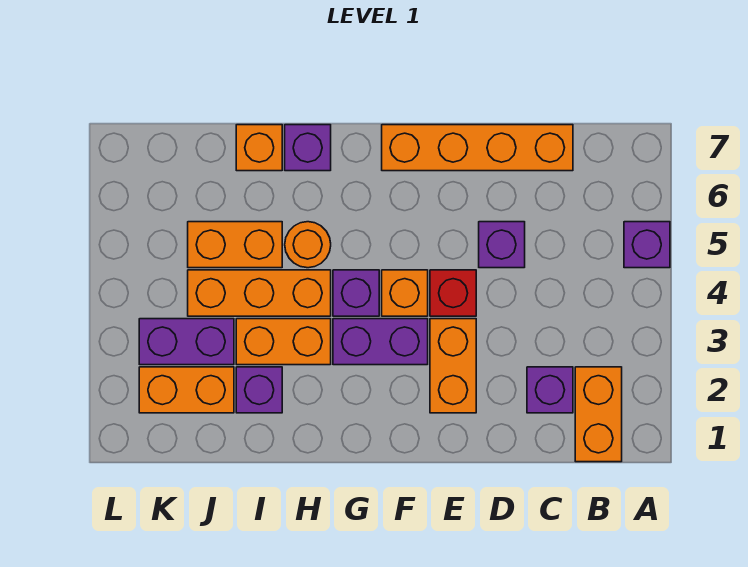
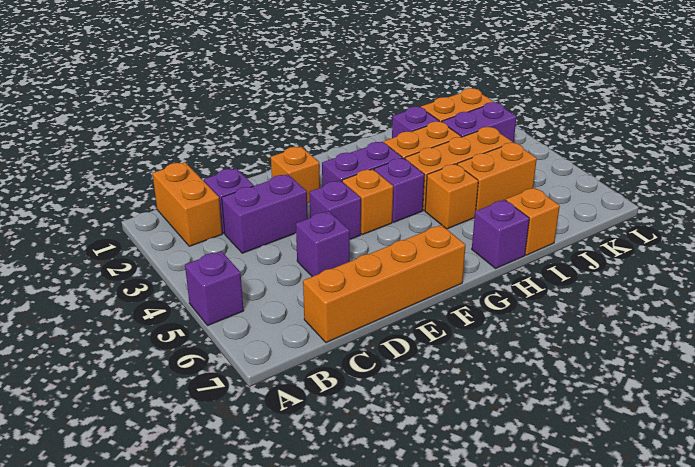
none -> purple 1x2 brick [222,174,308,253]
orange 1x2 brick [430,319,476,413] -> orange 1x1 brick [271,147,320,203]
red 1x1 brick [430,270,476,316] -> purple 1x1 brick [309,181,361,239]
orange 1x1 round brick [285,222,331,268] -> orange 1x1 brick [425,164,478,229]

